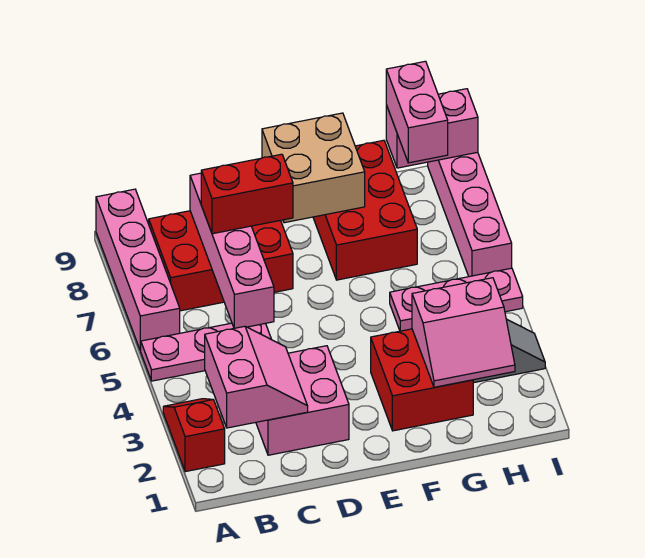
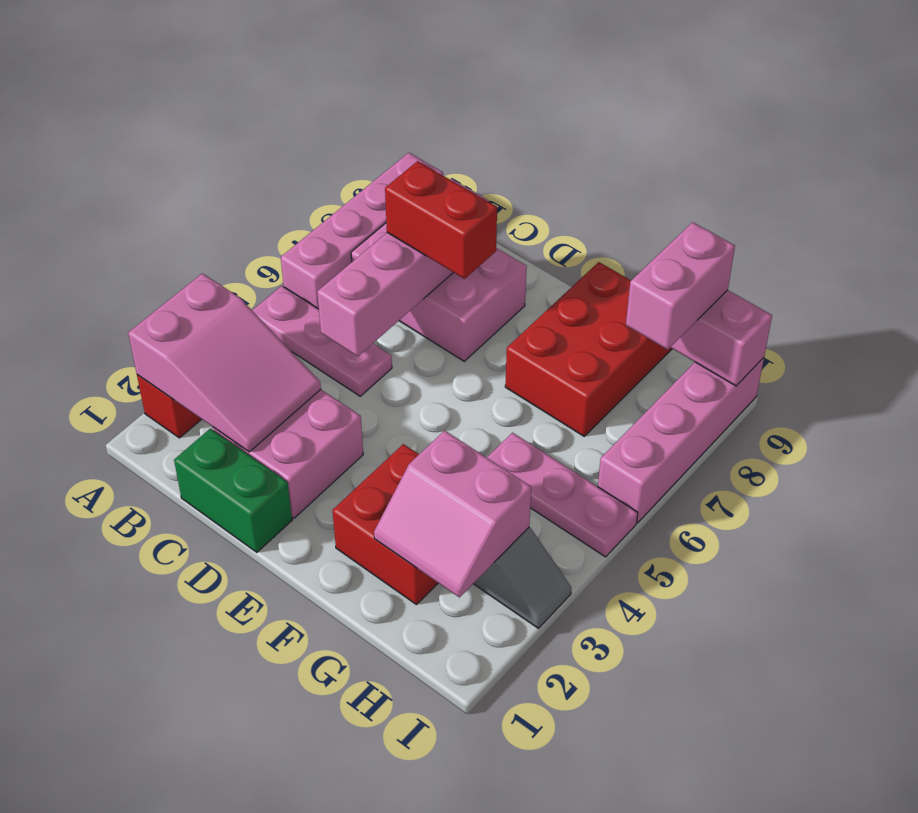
pink 2x2 slope [205,326,308,428] -> pink 2x3 slope [128,273,321,452]
red 2x3 brick [149,211,293,311] -> pink 2x3 brick [351,223,527,361]
none -> green 1x2 brick [174,429,292,552]
tan 2x2 brick [262,113,365,223] -> none

